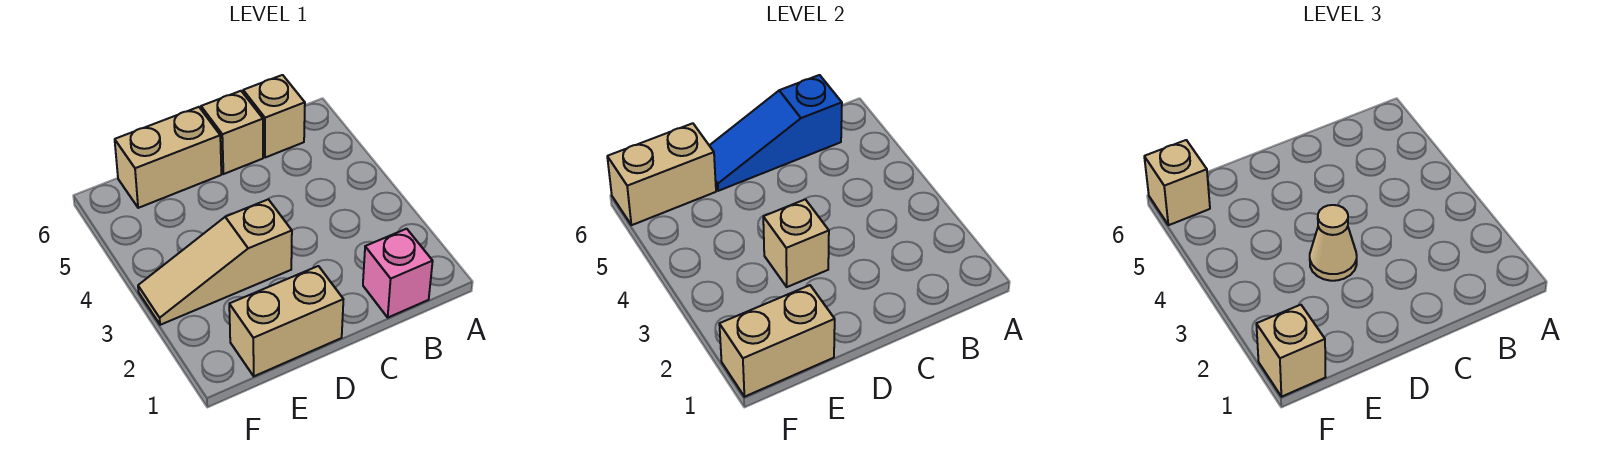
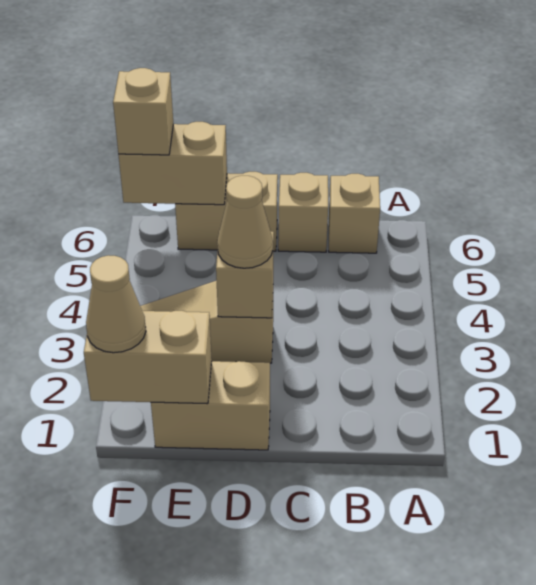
pink 1x1 brick [363,229,433,317] -> none
blue 1x3 slope [709,75,842,191] -> none
tan 1x1 brick [1256,305,1325,397] -> tan 1x1 cone [86,255,146,353]

